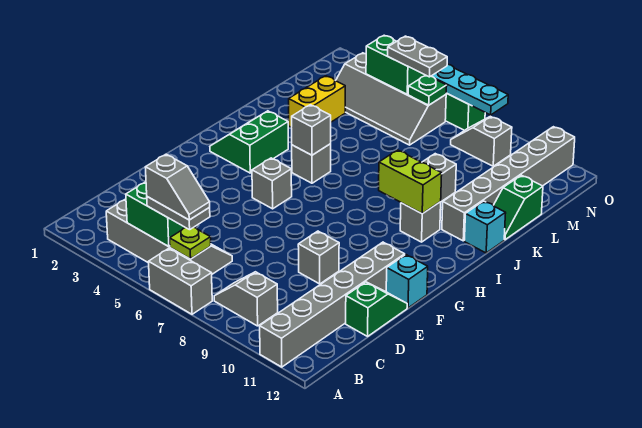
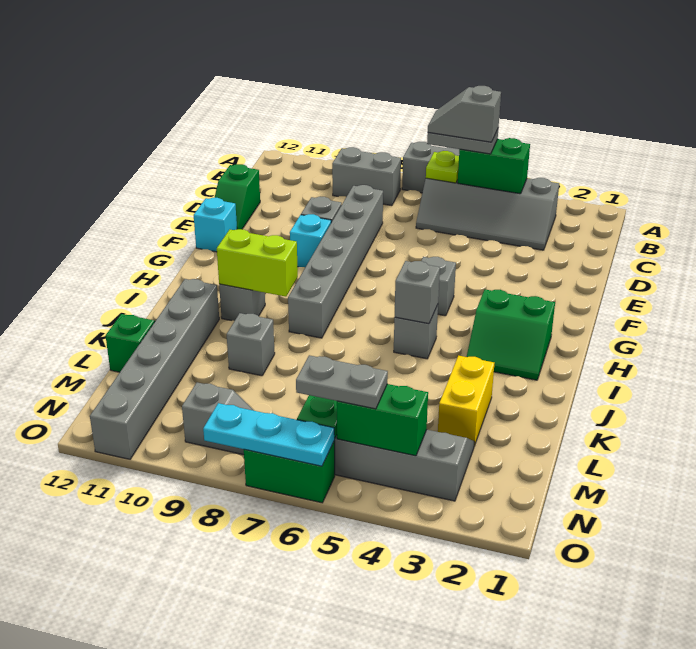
grey 1x6 brick [260,242,405,367] -> grey 1x6 brick moved to [288,185,383,338]
grey 1x2 slope [214,272,278,326] -> grey 1x2 brick [332,147,401,206]
green 2x2 slope [210,111,288,173] -> green 2x2 slope turned to [467,290,555,380]
cyan 1x1 brick [464,201,506,253] -> cyan 1x1 brick moved to [290,214,331,267]

